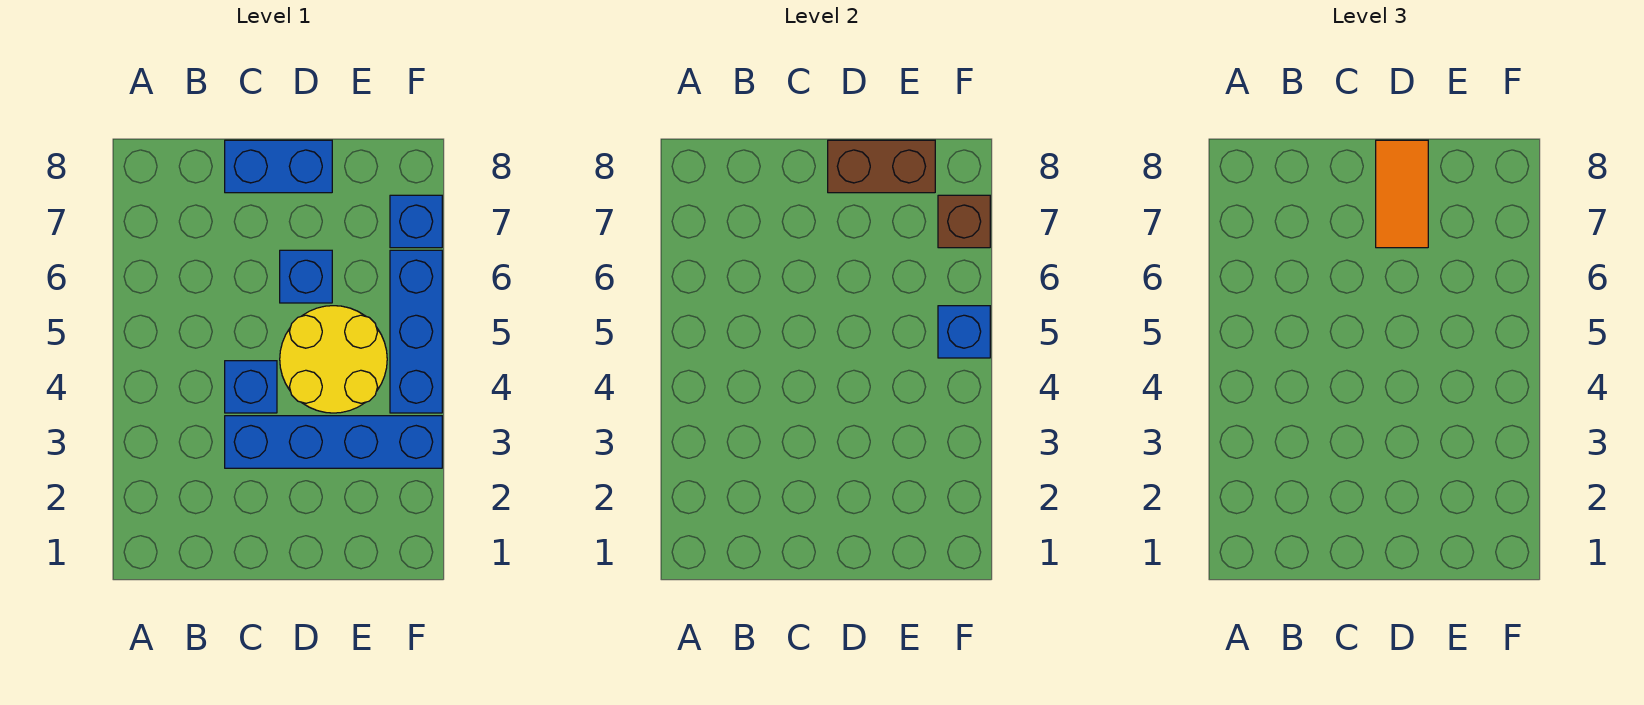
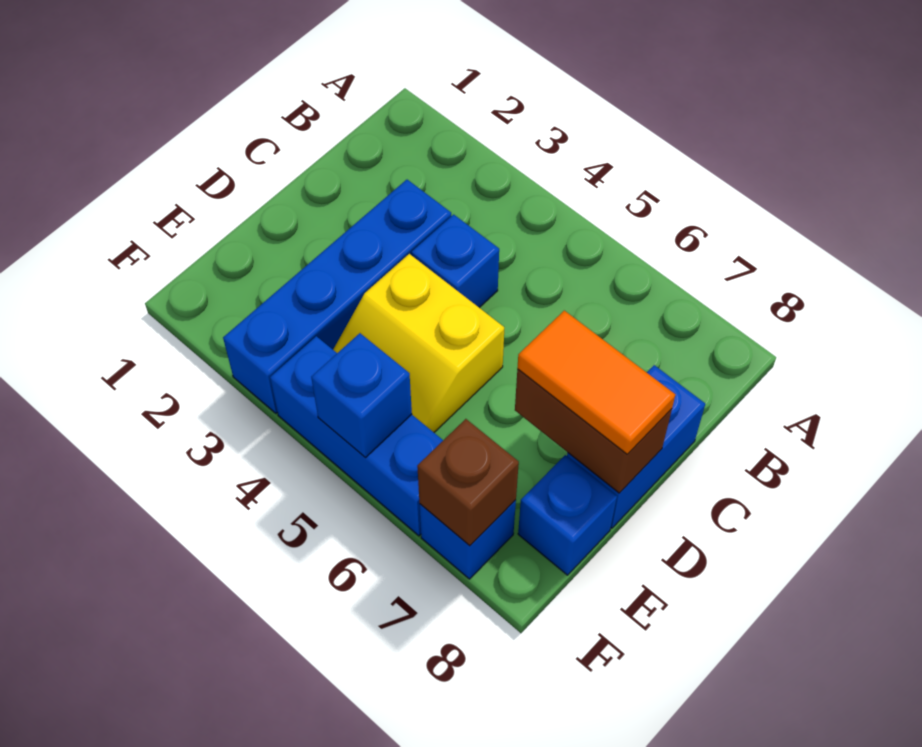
yellow 2x2 round brick [280,306,387,413] -> yellow 2x2 slope [333,254,504,432]
blue 1x1 brick [280,250,332,303] -> blue 1x1 brick moved to [518,455,617,575]
brown 1x2 brick [828,140,935,193] -> brown 1x2 brick turned to [515,369,672,493]

